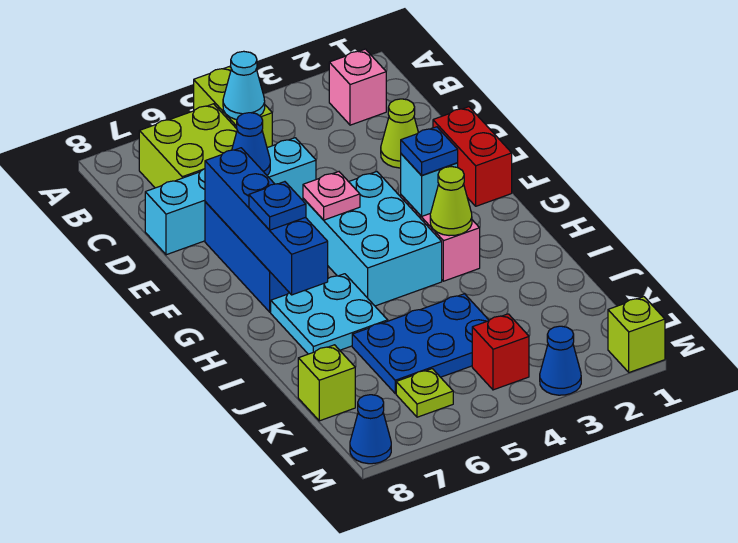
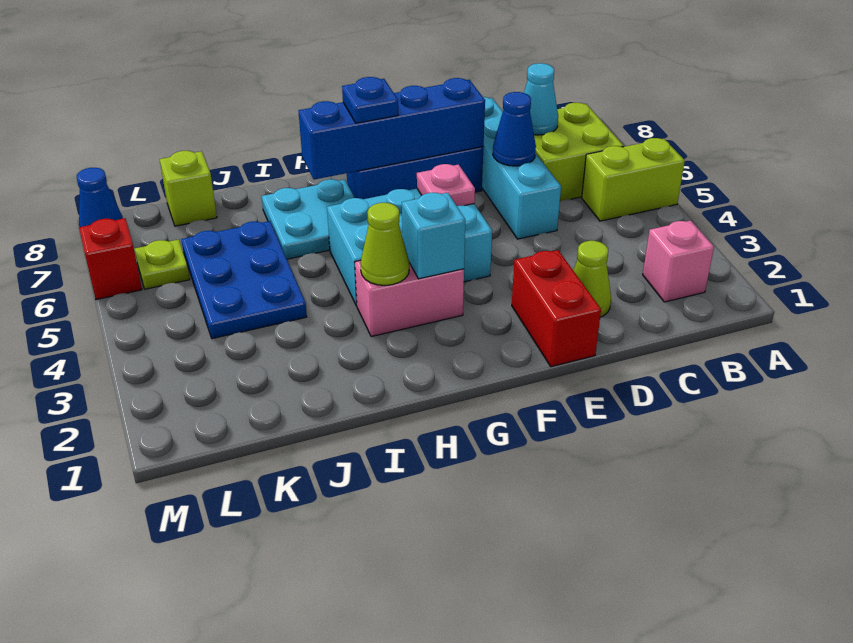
cyan 1x1 cone [223,51,265,120] -> cyan 1x1 cone moved to [524,63,558,135]
red 1x2 brick [433,107,512,206] -> red 1x2 brick turned to [512,250,601,367]
blue 1x1 plate [401,127,458,175] -> none
red 1x1 brick [472,314,529,390] -> red 1x1 brick moved to [79,218,142,300]
lime 1x1 brick [608,297,665,372] -> none
blue 1x1 cone [540,326,581,395] -> none

